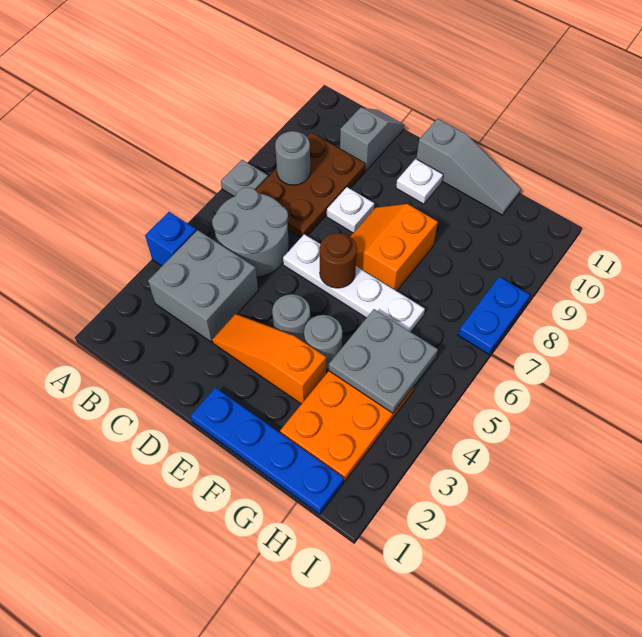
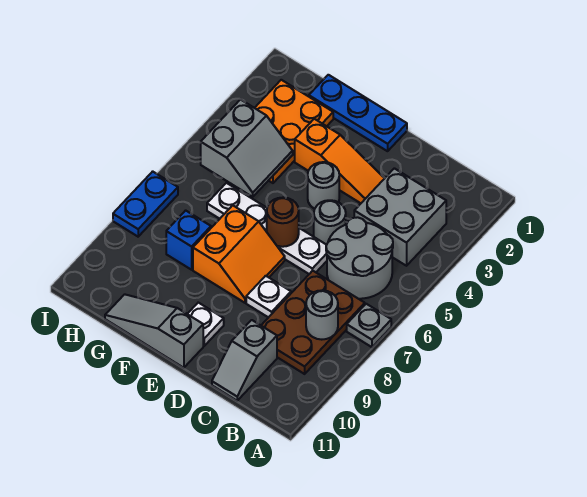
blue 1x1 brick [145,212,196,266] -> blue 1x1 brick moved to [166,210,211,270]
blue 1x4 plate [191,388,344,514] -> blue 1x3 plate [309,75,407,151]
grey 1x1 round brick [304,315,342,369] -> grey 1x1 round brick moved to [314,200,346,245]
grey 2x2 plate [329,309,438,413] -> grey 2x2 slope [201,99,293,197]

